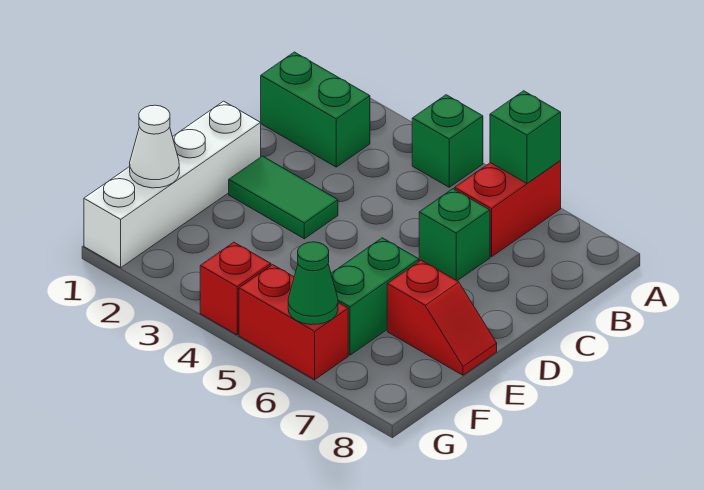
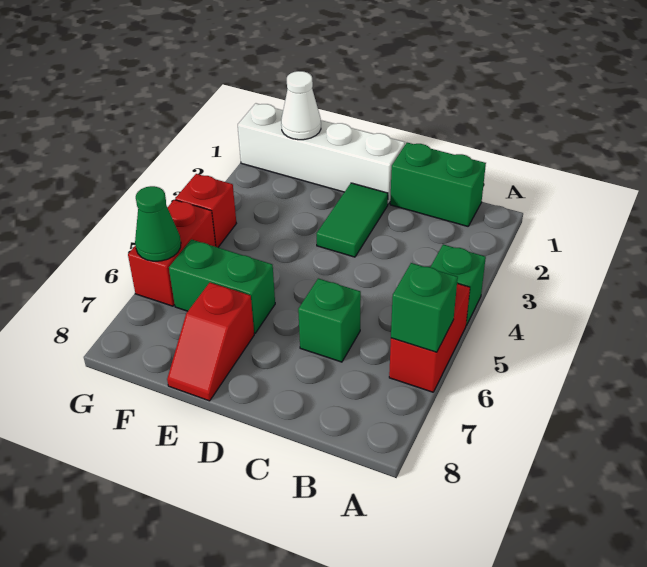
red 1x2 brick [455,161,561,257] -> red 1x2 brick turned to [389,284,470,392]
green 1x2 brick [261,52,370,167] -> green 1x2 brick turned to [390,143,486,226]

